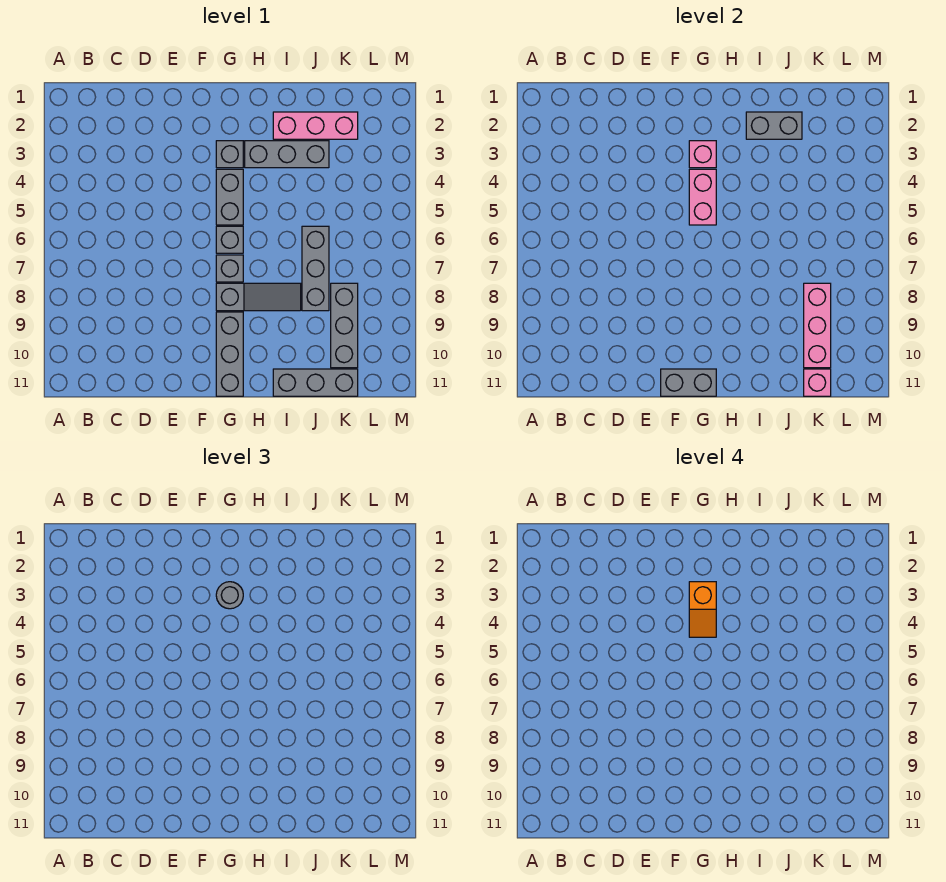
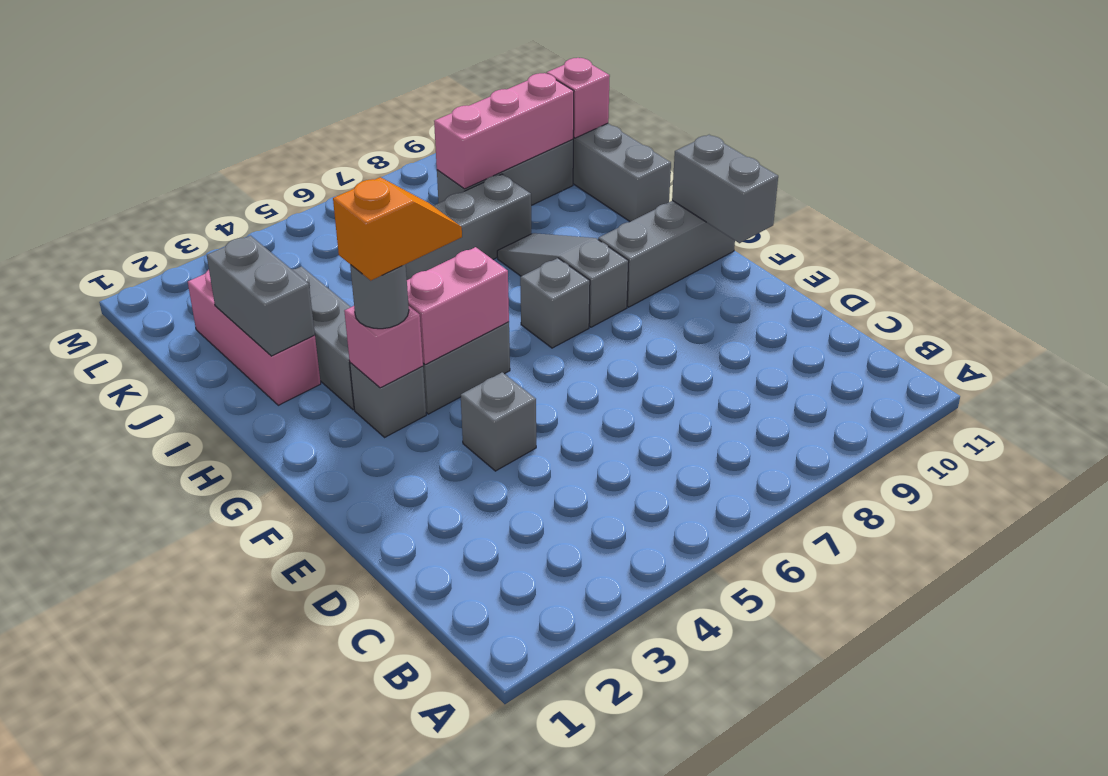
grey 1x1 brick [216,226,243,253] -> grey 1x1 brick moved to [461,372,536,471]

